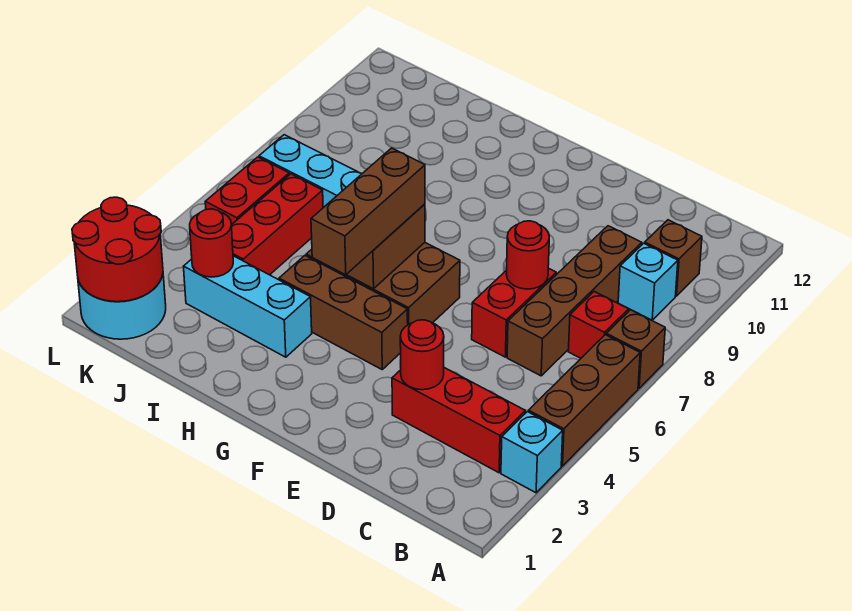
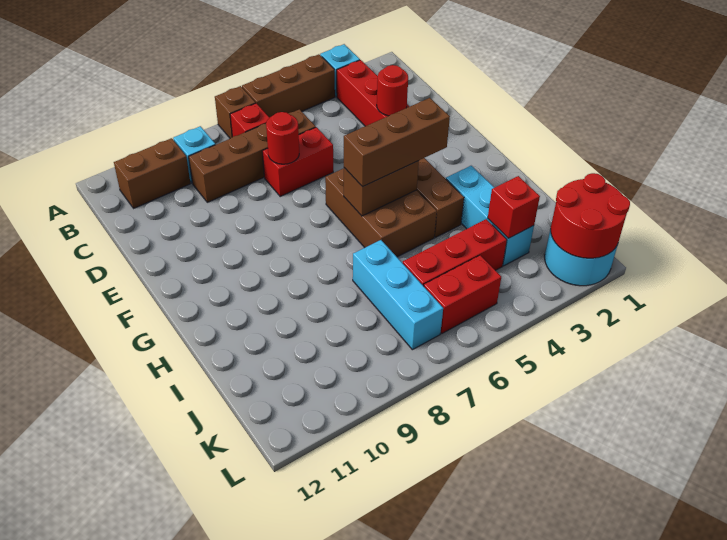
brown 1x1 brick [645,220,702,296] -> brown 1x2 brick [114,138,190,208]
red 1x1 round brick [190,209,233,277] -> red 1x1 brick [488,176,540,238]

